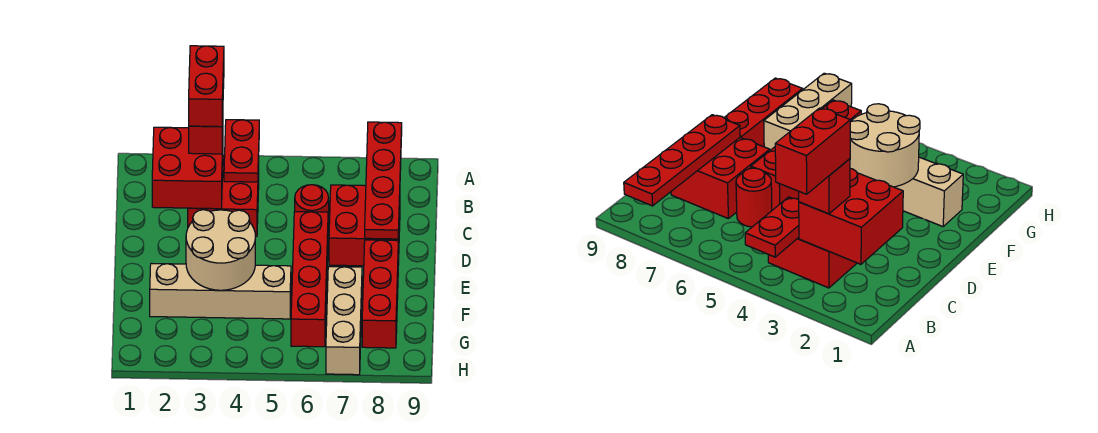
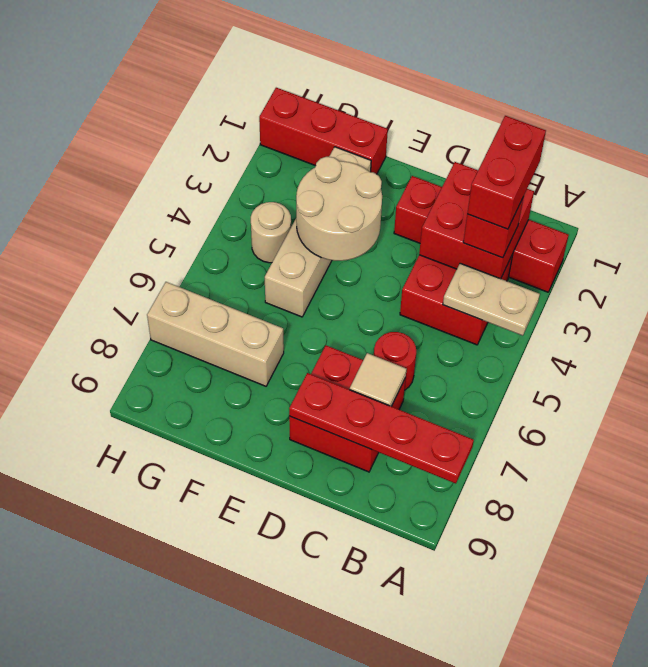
red 1x2 brick [189,46,224,127] -> red 1x2 brick turned to [467,116,546,229]
red 1x2 plate [224,120,259,182] -> tan 1x2 plate [443,263,540,336]
none -> tan 1x1 tile [350,353,406,406]
red 1x4 brick [291,212,328,347] -> red 1x4 brick moved to [394,176,569,292]
red 1x3 brick [362,240,398,348] -> red 1x3 brick moved to [259,88,388,174]
none -> tan 1x1 round brick [251,202,291,263]

